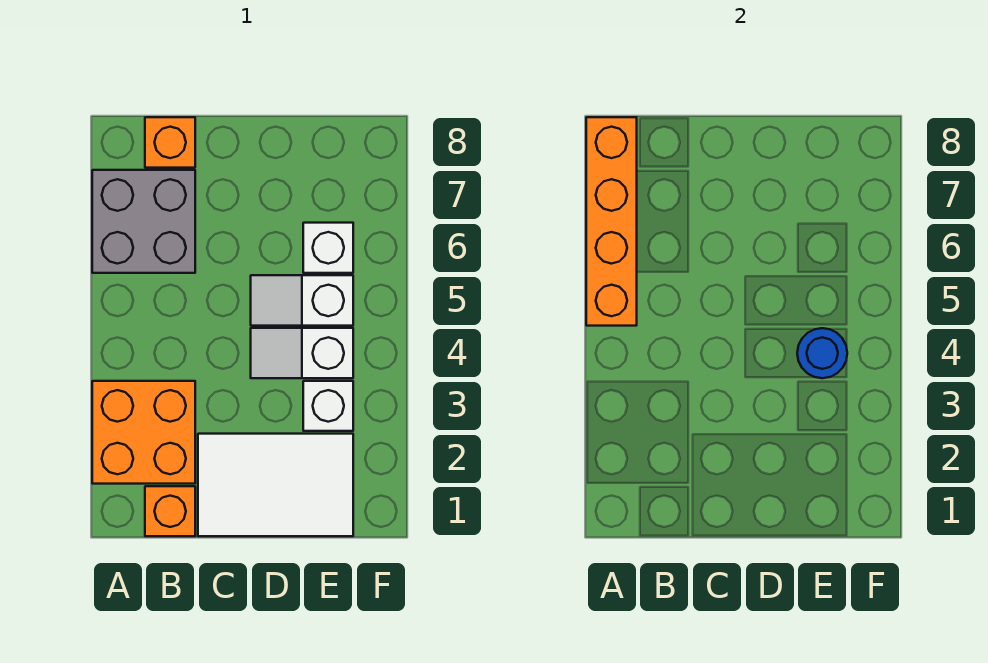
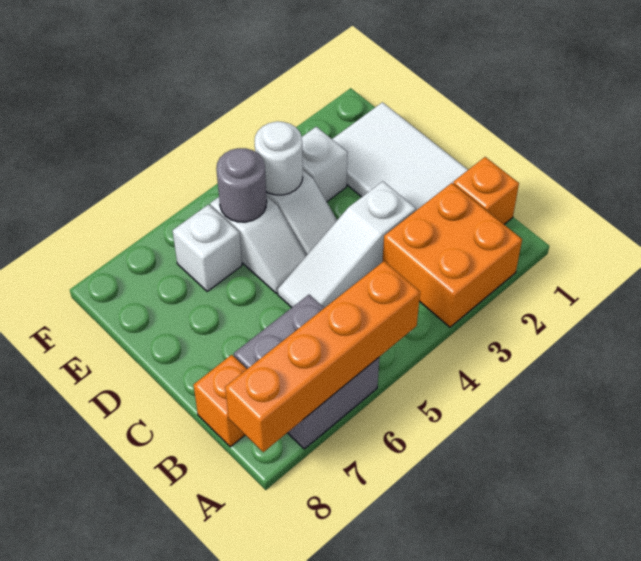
none -> white 1x3 slope [278,181,416,308]
blue 1x1 round brick [797,328,847,378] -> white 1x1 round brick [255,121,303,195]
none -> grey 1x1 round brick [216,148,267,222]

